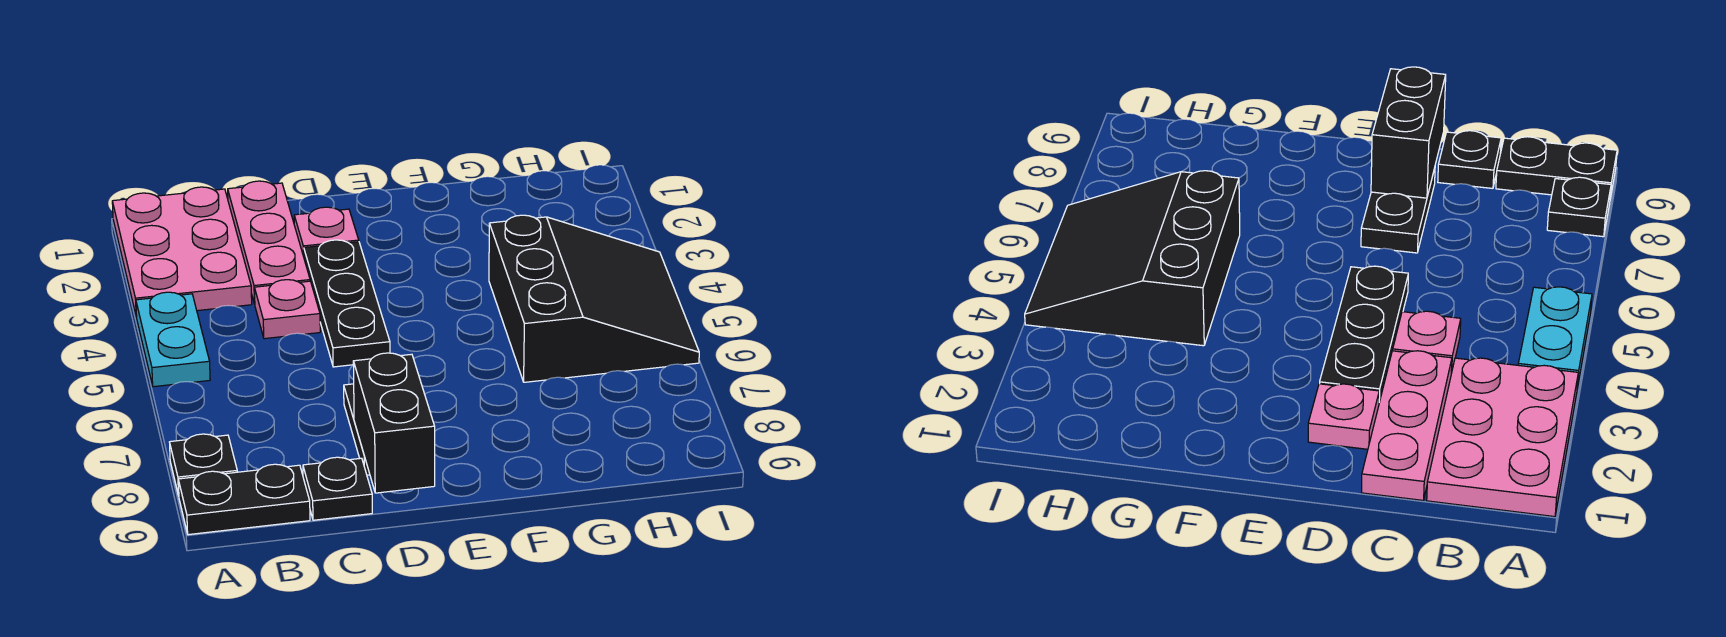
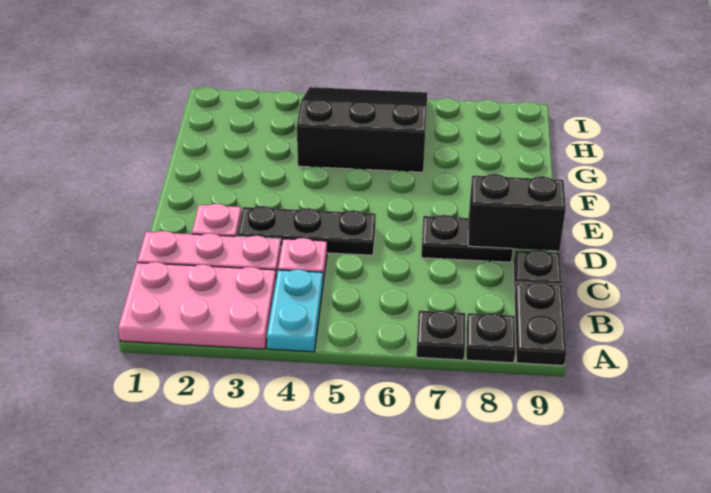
cyan 1x2 plate [136,292,210,387] -> cyan 1x2 plate turned to [267,269,323,352]
none -> black 1x1 plate [416,310,465,360]

